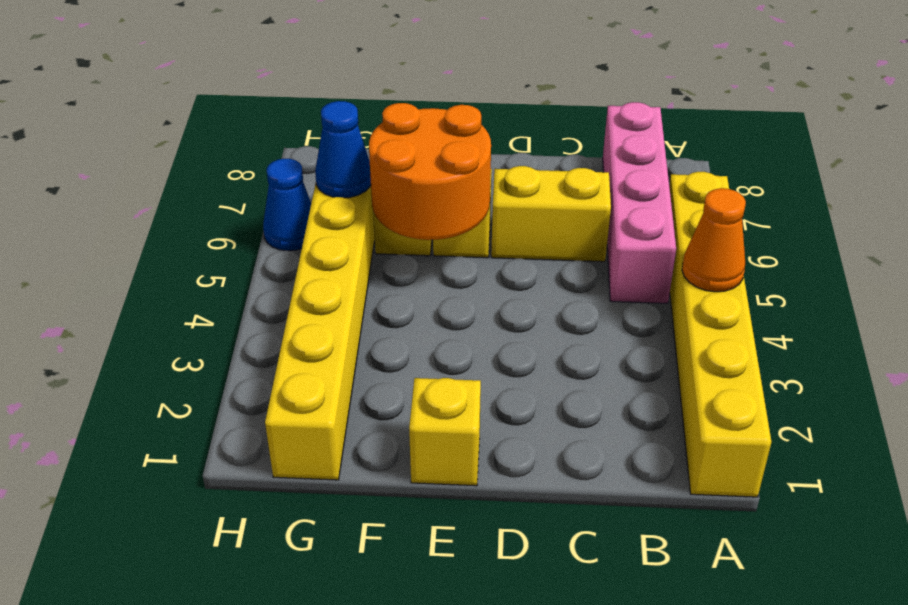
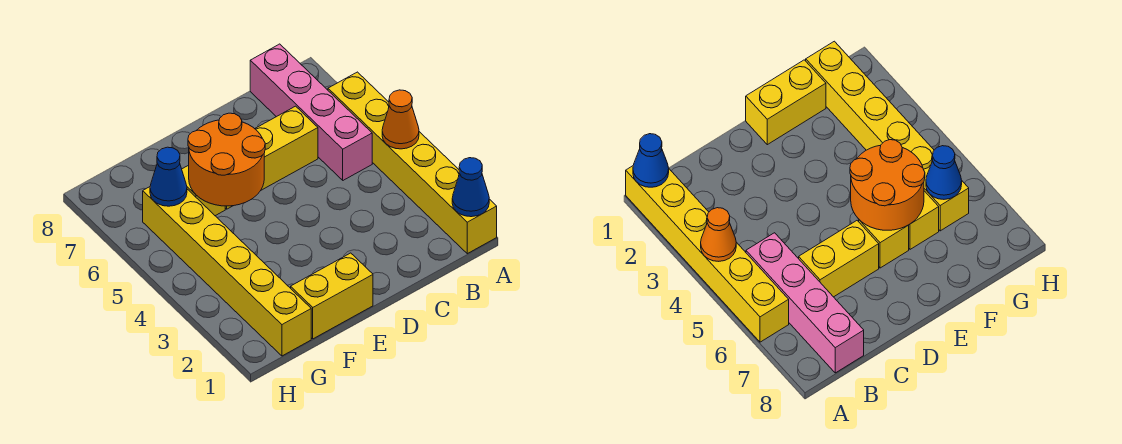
yellow 1x1 brick [409,378,481,486] -> yellow 1x2 brick [291,253,373,339]
blue 1x1 cone [263,159,311,251] -> blue 1x1 cone moved to [452,158,489,217]

